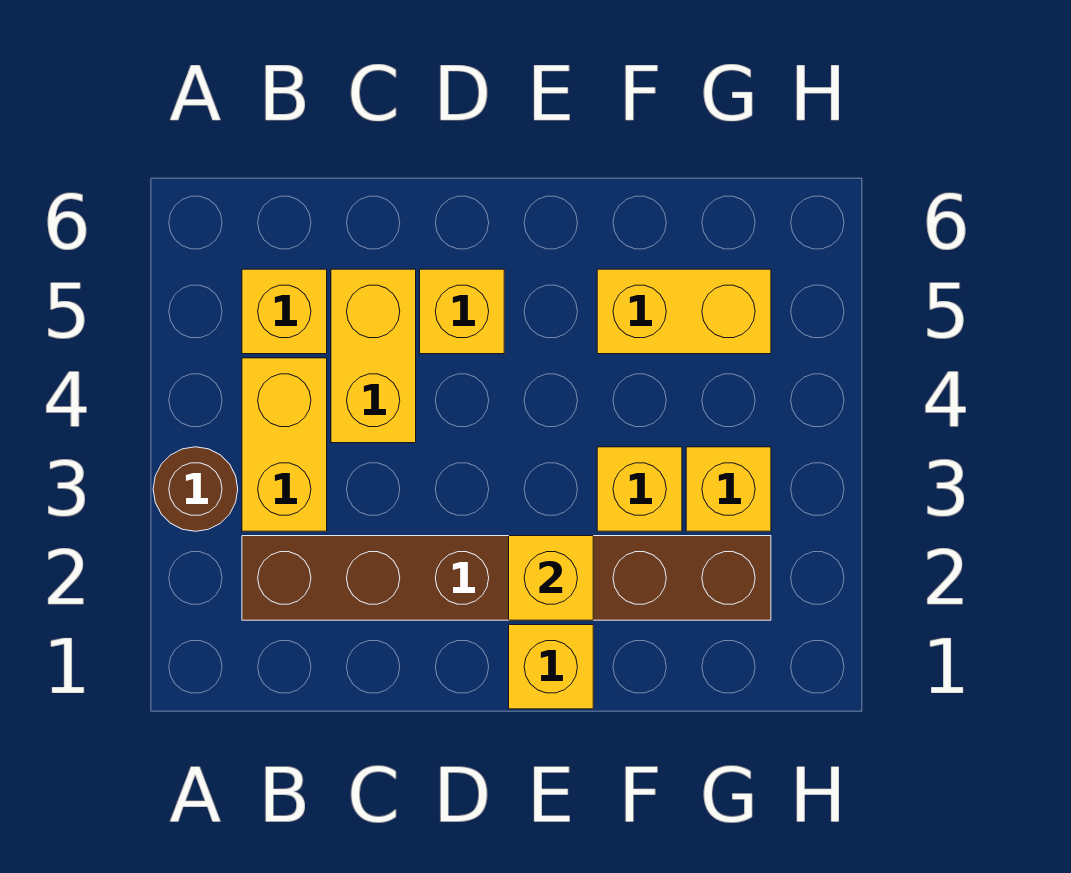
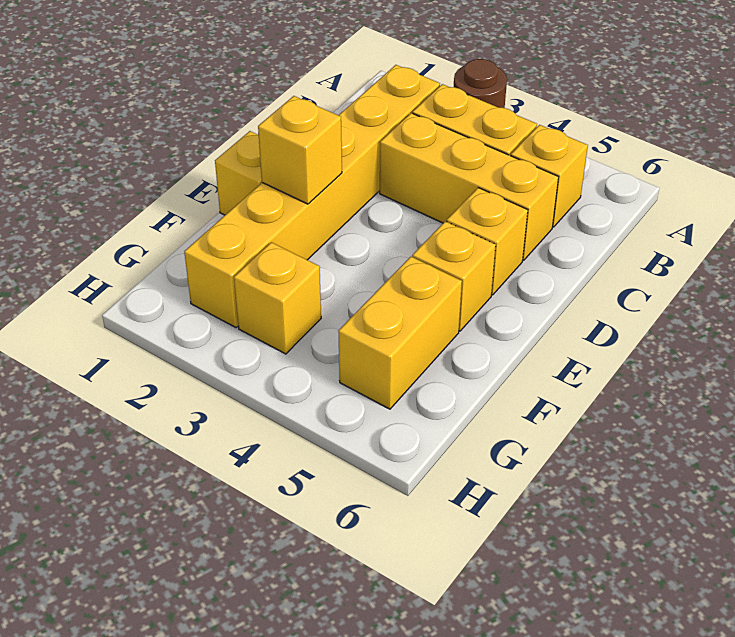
brown 1x6 brick [242,536,771,620] -> yellow 1x6 brick [184,65,440,327]
yellow 1x2 brick [331,269,416,443] -> yellow 1x3 brick [380,113,558,260]
yellow 1x1 brick [597,447,682,531] -> yellow 1x1 brick moved to [412,221,496,331]

